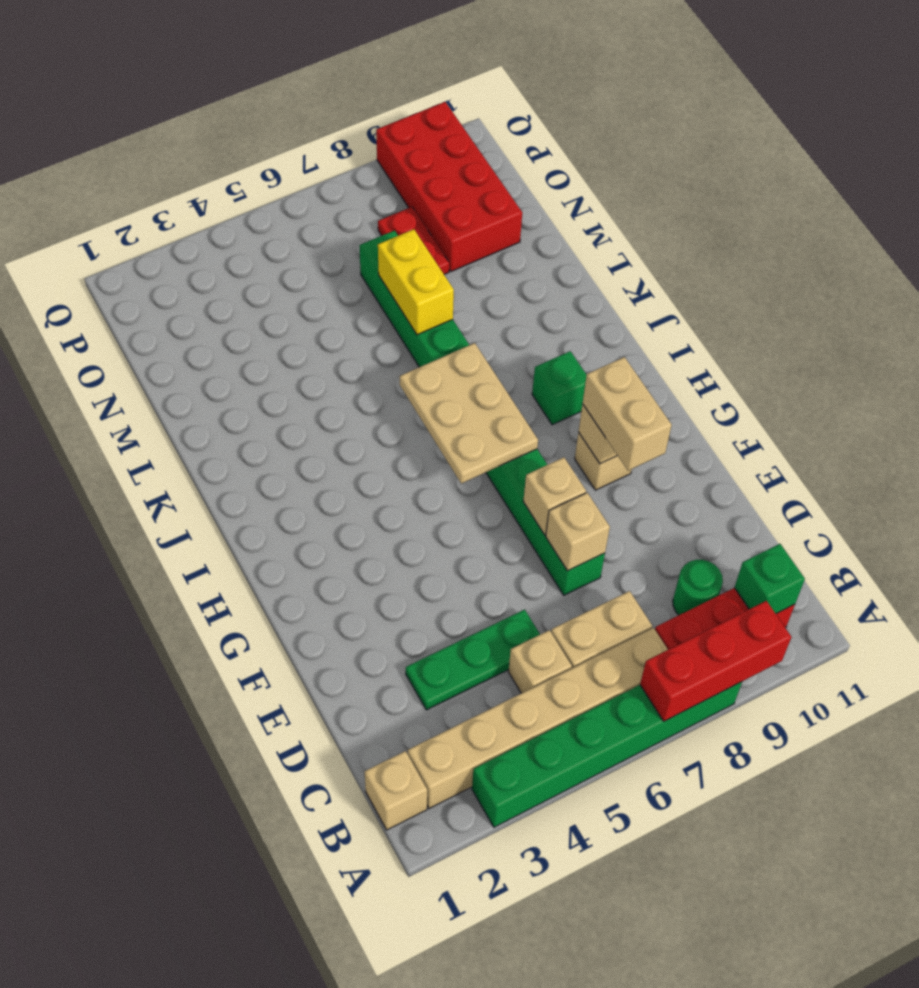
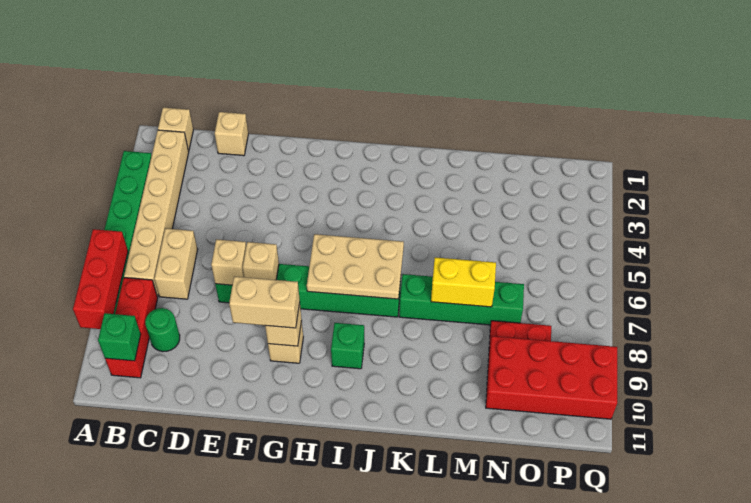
tan 1x1 brick [508,630,572,693] -> tan 1x1 brick moved to [215,112,248,156]
green 1x3 plate [406,610,540,710] -> none

